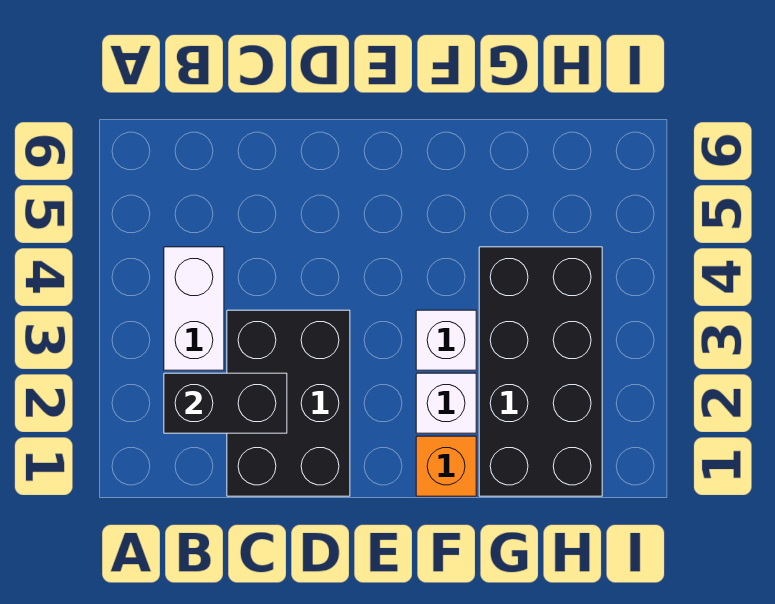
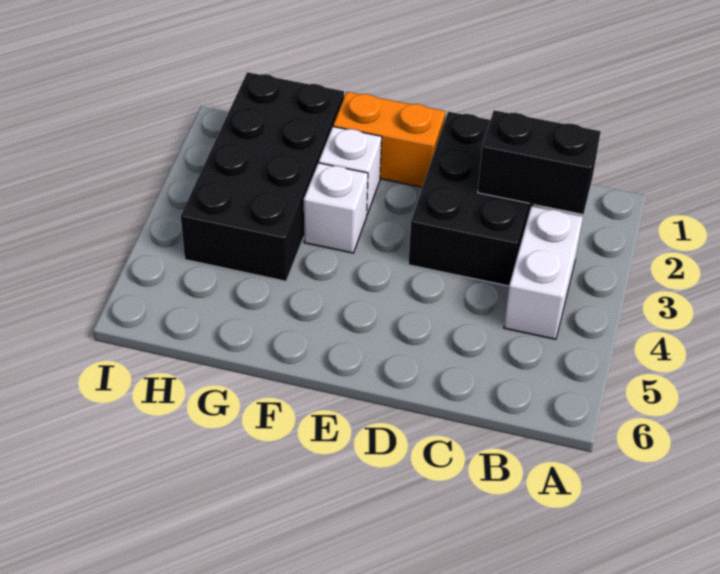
orange 1x1 brick [416,436,476,496] -> orange 1x2 brick [333,92,445,187]

